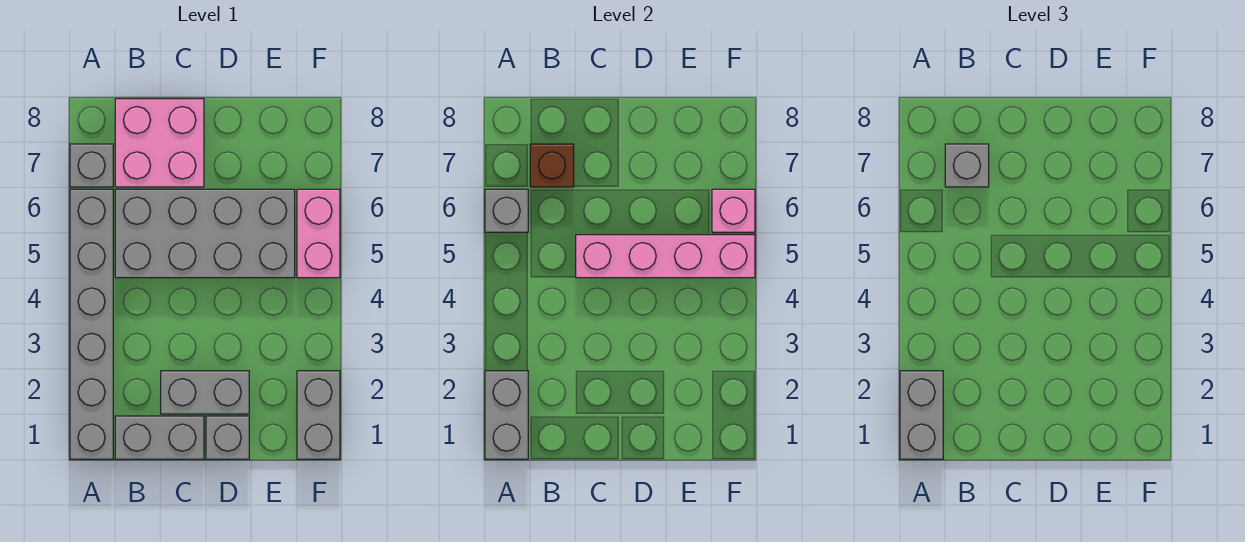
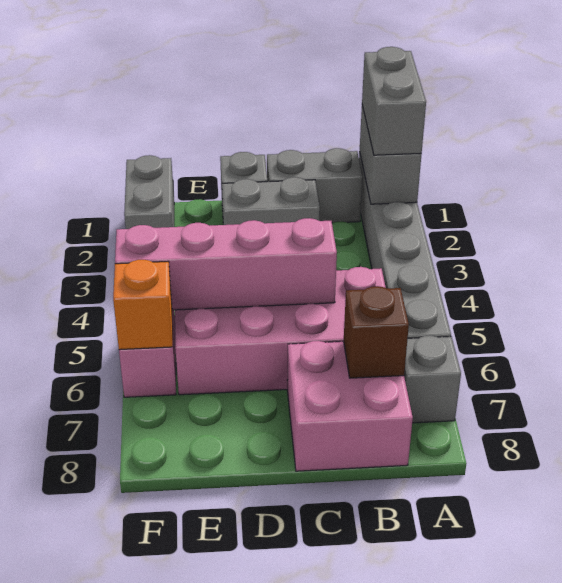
grey 1x1 brick [485,189,528,232] -> none
grey 2x4 brick [115,189,295,278] -> pink 2x4 brick [175,267,386,395]
grey 1x1 brick [945,144,989,187] -> none
pink 1x1 brick [712,189,755,232] -> orange 1x1 brick [113,260,173,350]

